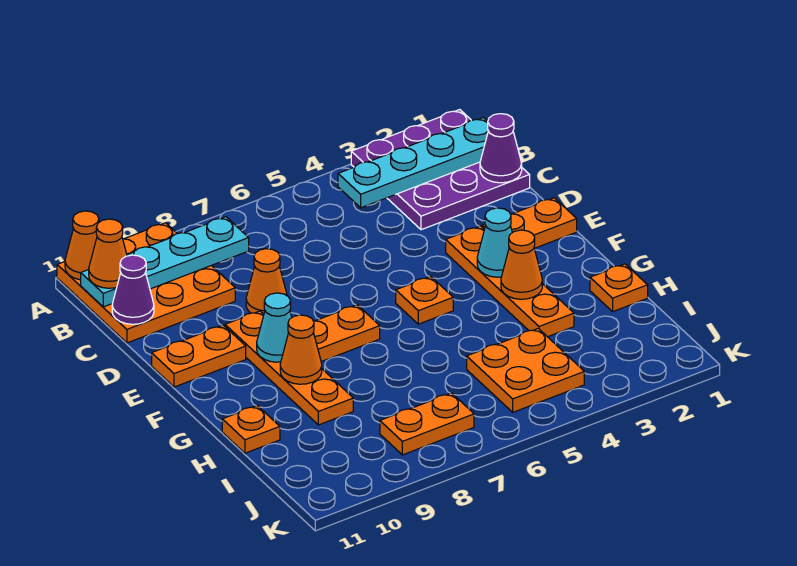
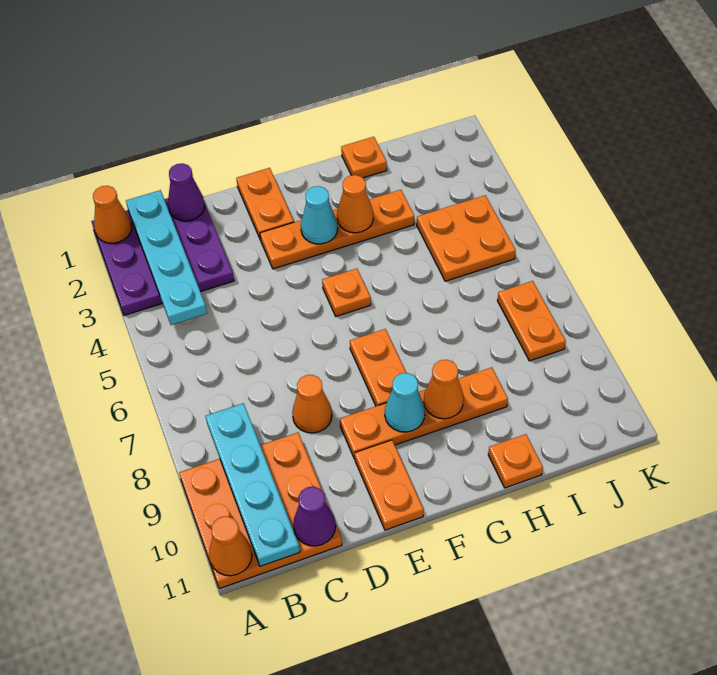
orange 1x1 cone [89,219,127,288] -> orange 1x1 cone moved to [93,186,132,243]

